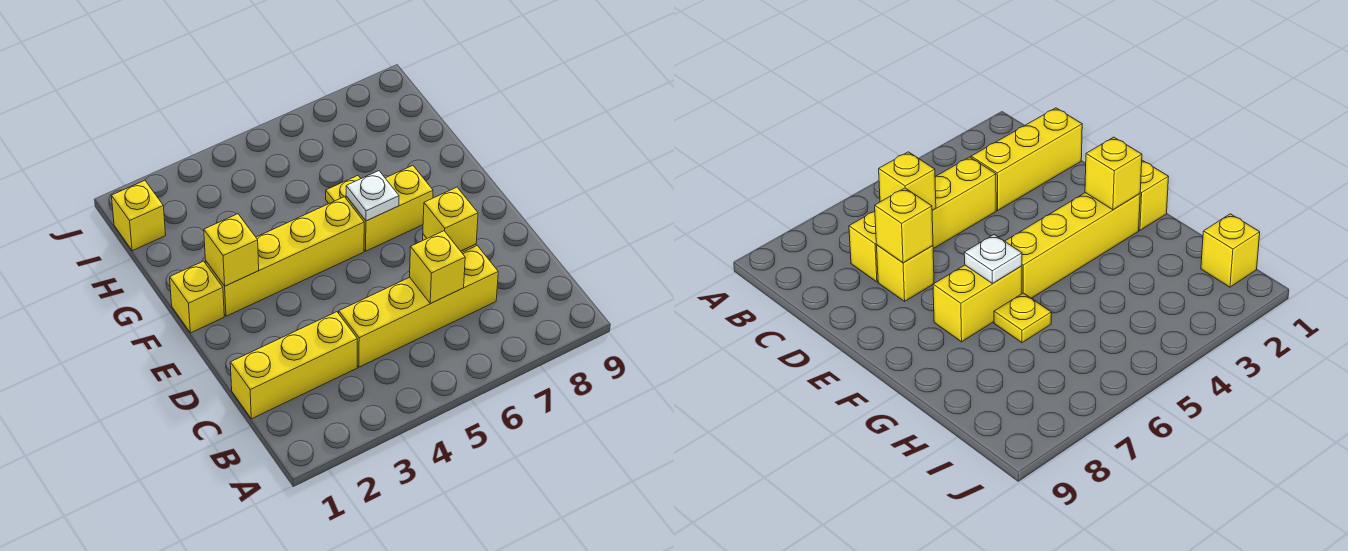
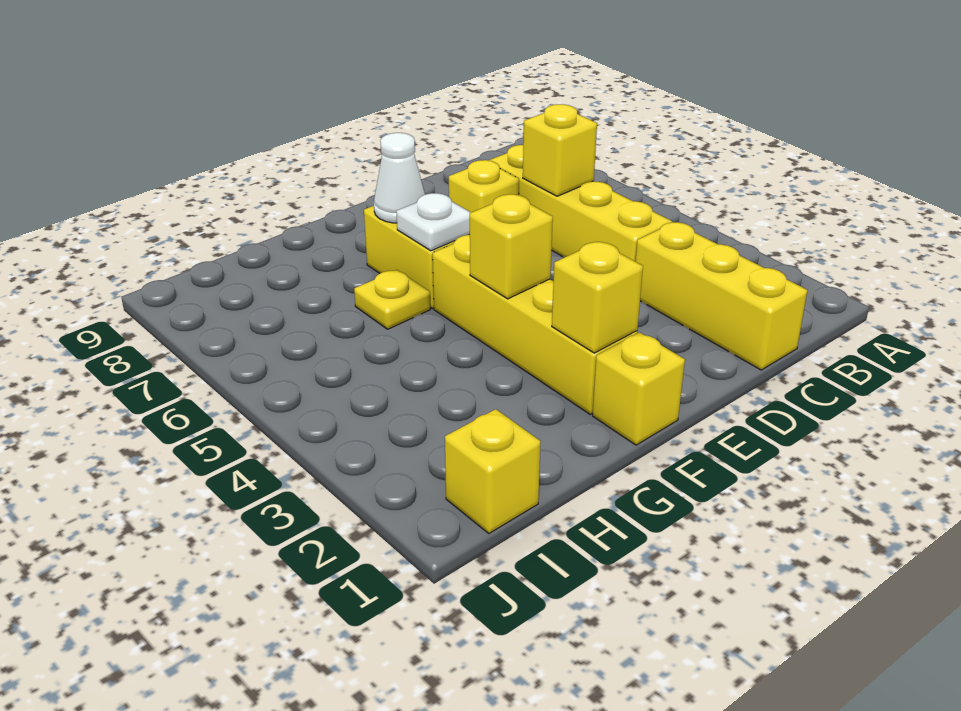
yellow 1x1 brick [423,187,478,251] -> yellow 1x1 brick moved to [469,194,553,299]
none -> white 1x1 cone [374,133,425,223]

